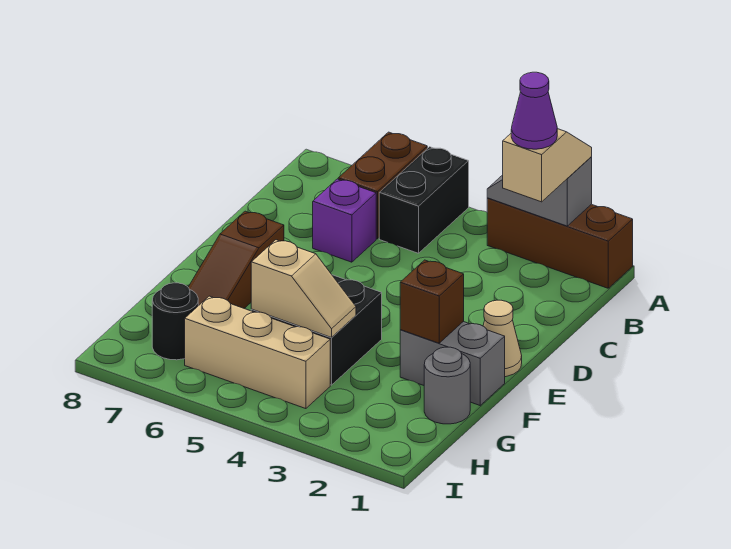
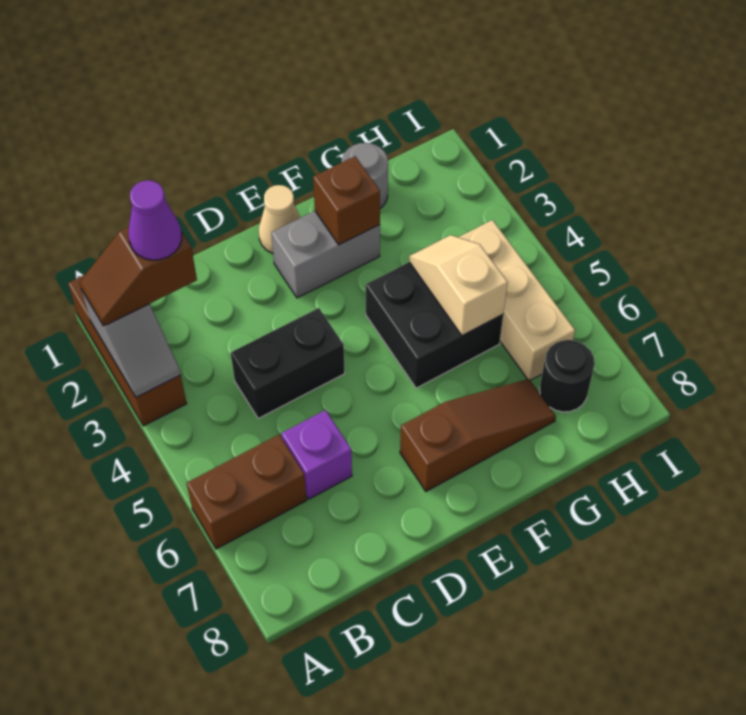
tan 1x2 slope [503,129,592,202] -> brown 1x2 slope [79,227,197,326]
black 1x2 brick [379,147,469,253] -> black 1x2 brick moved to [231,308,345,419]
grey 1x2 brick [400,322,505,405] -> grey 1x2 brick turned to [271,211,380,298]

